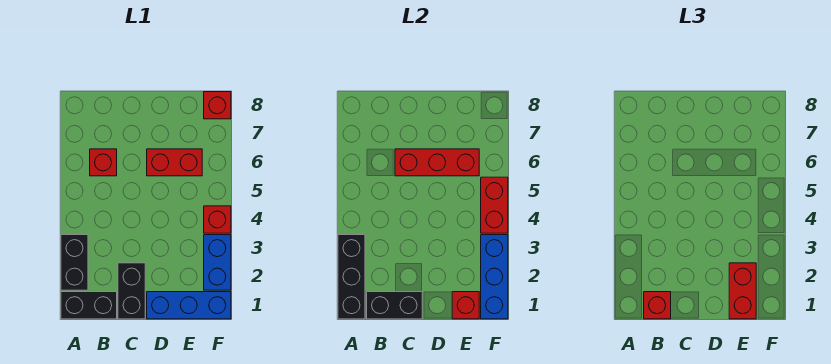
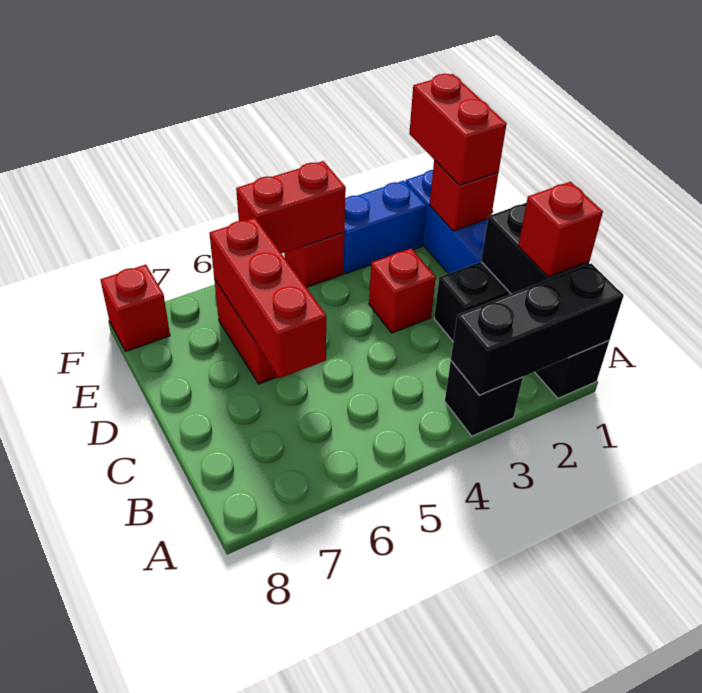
black 1x2 brick [61,235,88,290] -> black 1x1 brick [445,361,523,436]
red 1x1 brick [90,149,117,176] -> red 1x1 brick moved to [369,248,436,333]
red 1x2 brick [729,263,756,319] -> red 1x2 brick turned to [409,74,507,185]
blue 1x3 brick [481,235,508,319] -> none

